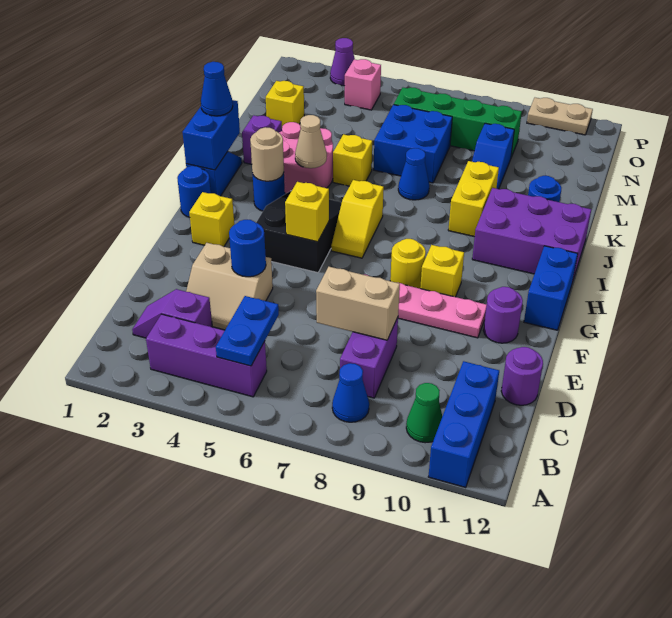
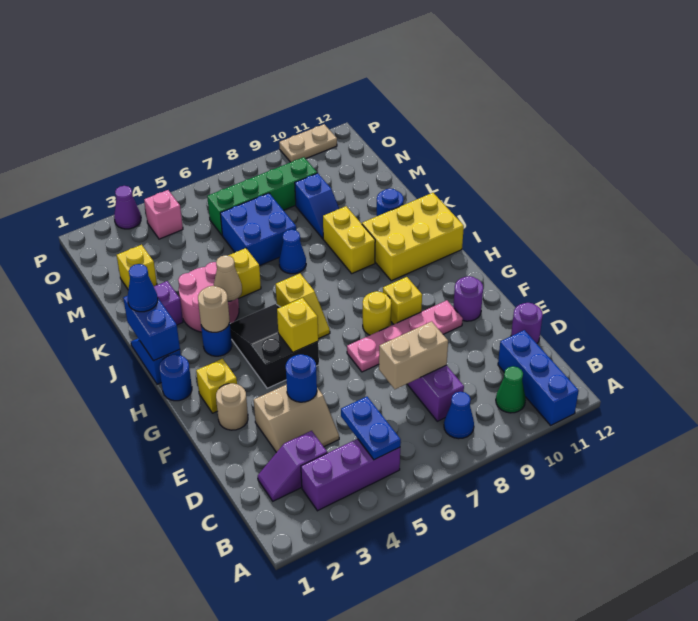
none -> tan 1x1 round brick [216,383,248,430]
blue 1x2 brick [524,246,578,330] -> none
purple 2x3 brick [472,188,591,279] -> yellow 2x3 brick [362,193,464,281]

